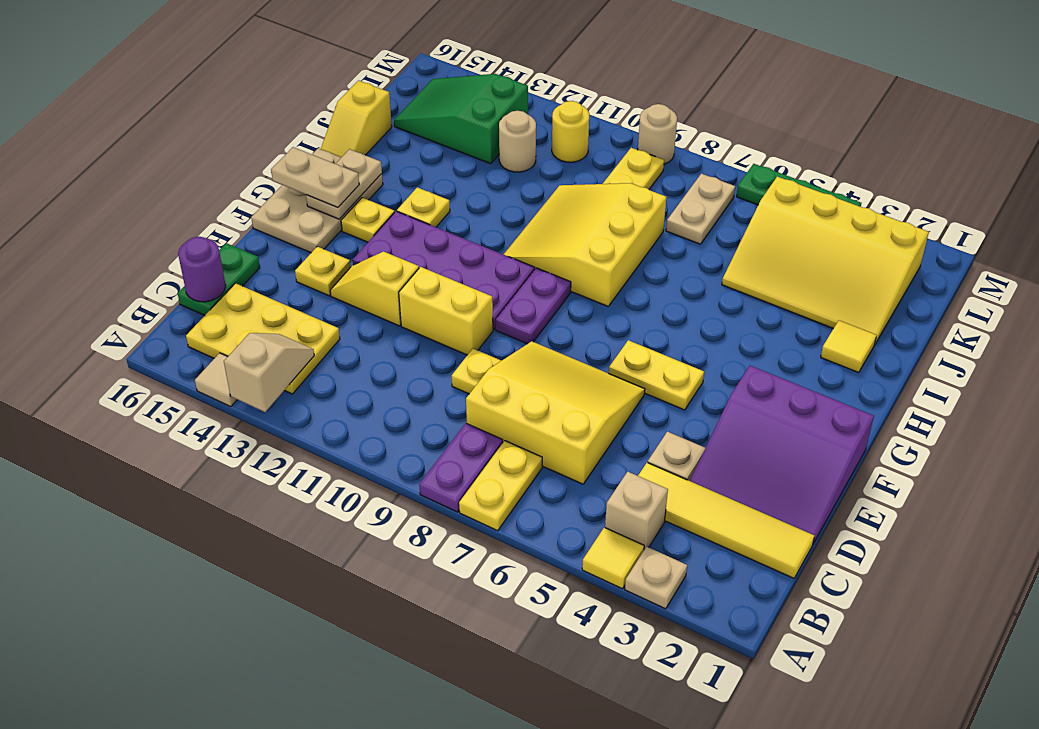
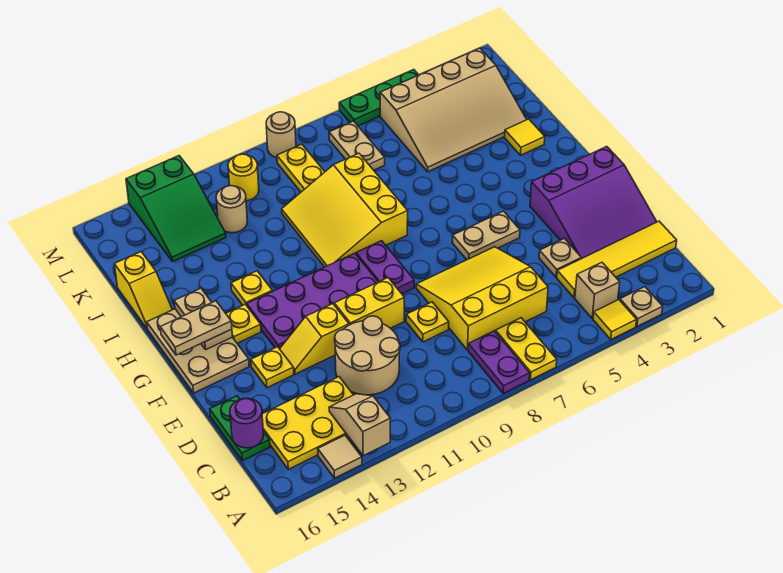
none -> tan 2x2 round brick [335,316,400,395]
yellow 1x2 plate [609,340,704,410] -> tan 1x2 plate [452,211,520,260]
yellow 3x4 slope [722,177,929,344] -> tan 3x4 slope [380,48,527,172]
green 2x3 slope [394,74,528,164] -> green 2x3 slope turned to [126,156,226,261]

